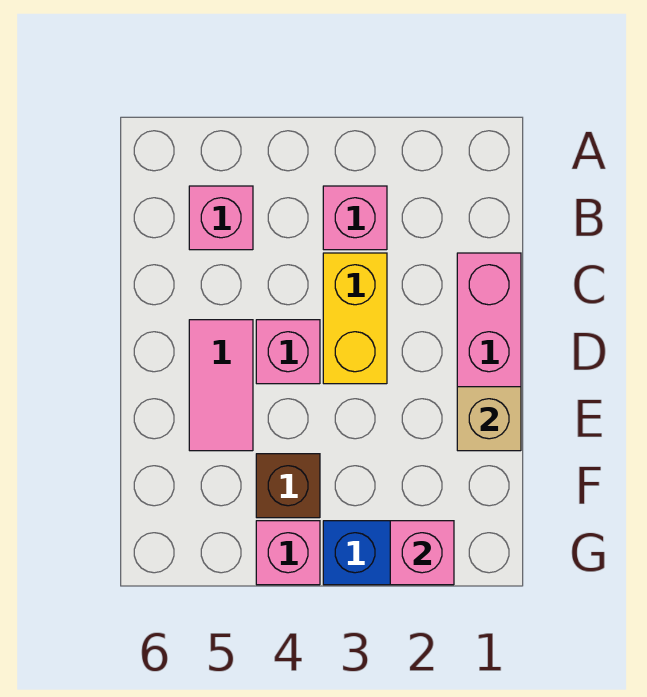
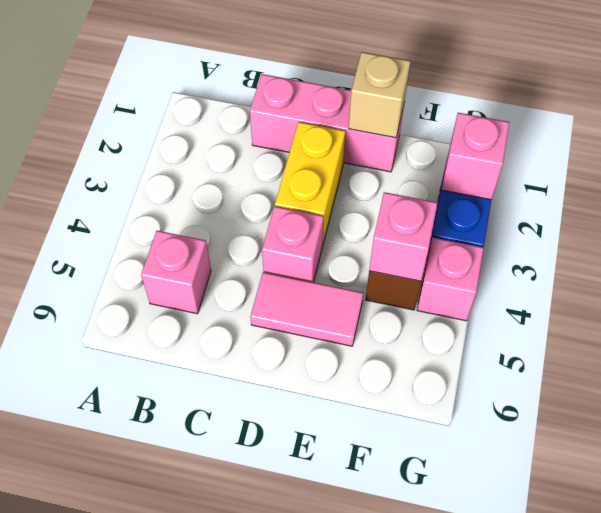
pink 1x1 brick [323,186,387,250] -> pink 1x1 brick moved to [369,192,438,281]
yellow 1x2 brick [323,253,387,384] -> yellow 1x2 brick turned to [275,122,346,243]

